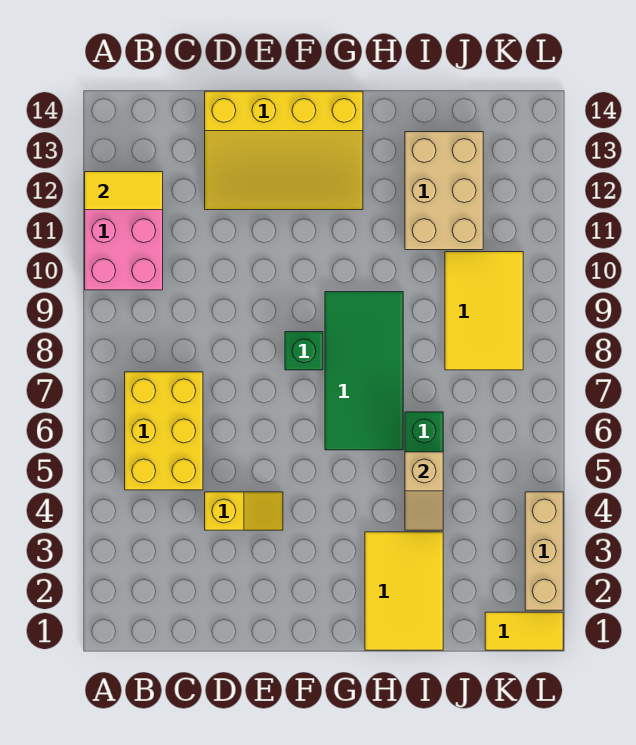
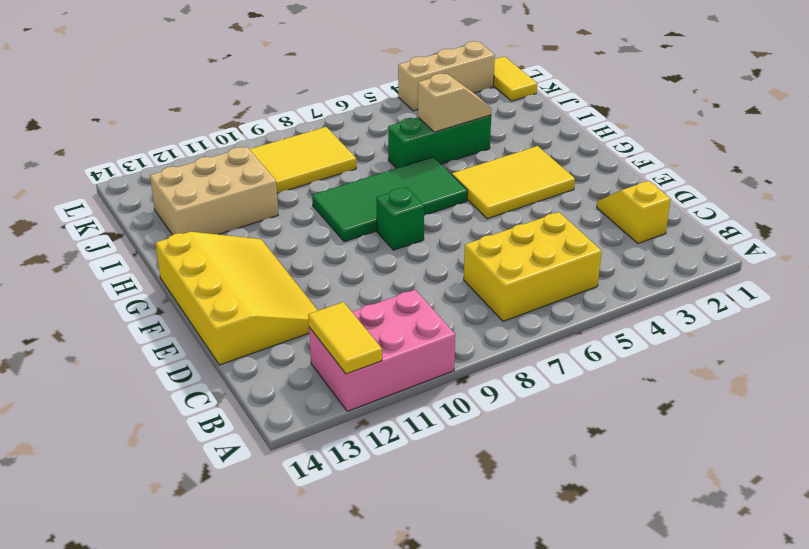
yellow 1x2 slope [205,492,283,530] -> yellow 1x2 slope moved to [597,181,671,243]
yellow 2x3 tile [365,532,443,650] -> yellow 2x3 tile moved to [452,146,575,219]

